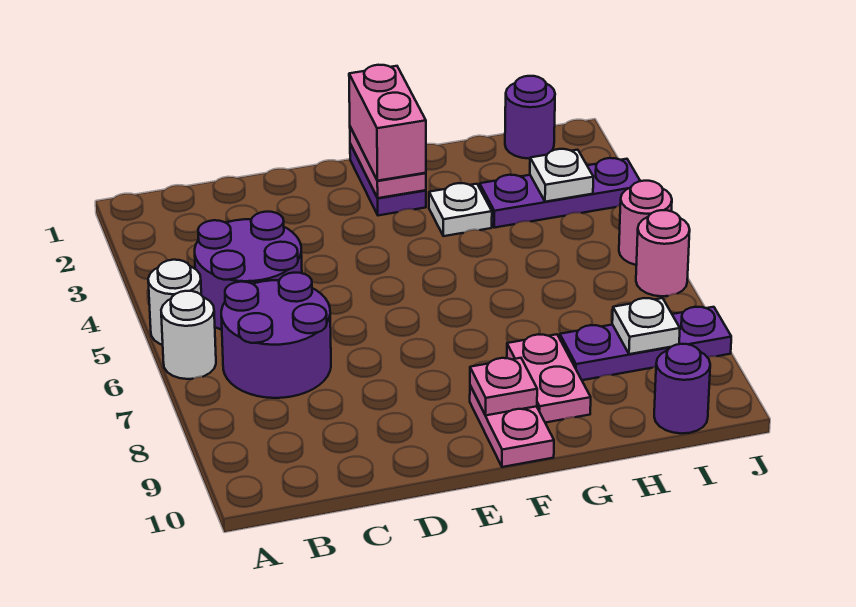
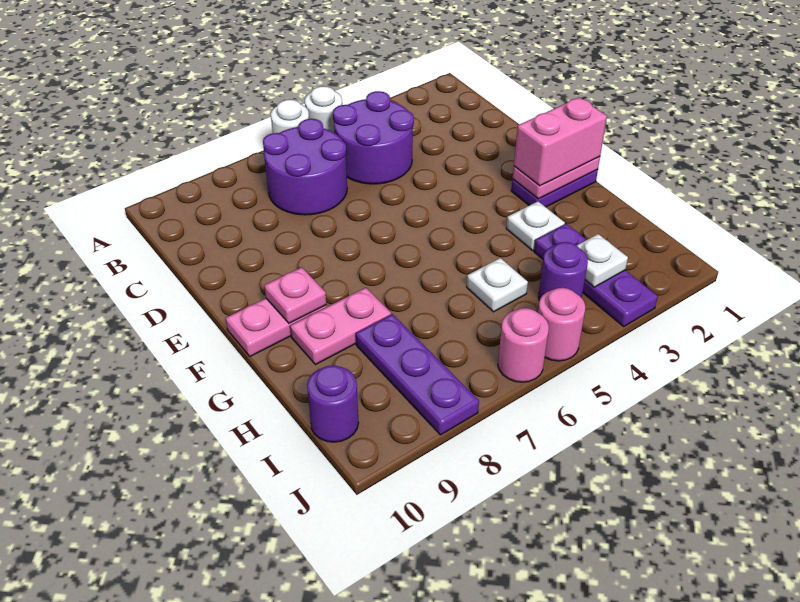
purple 1x1 round brick [505,76,555,159] -> purple 1x1 round brick moved to [538,242,588,300]
white 1x1 plate [612,298,680,354] -> white 1x1 plate moved to [467,258,528,312]

